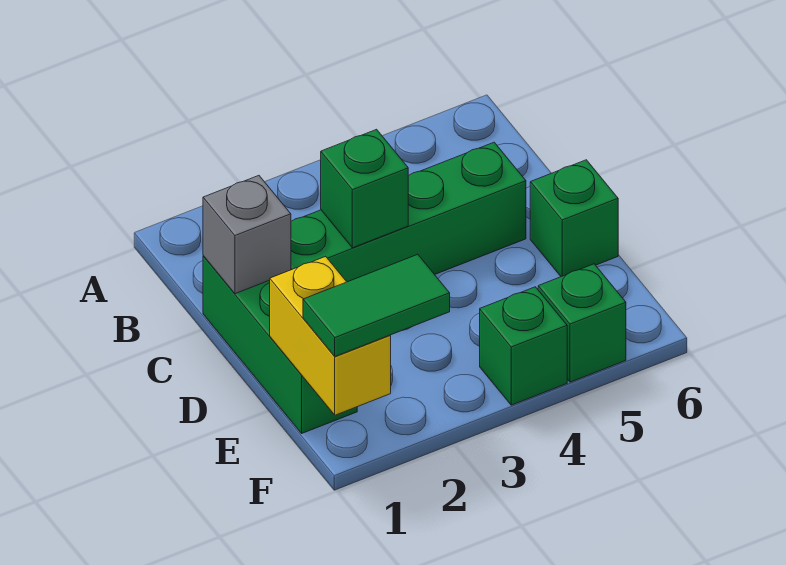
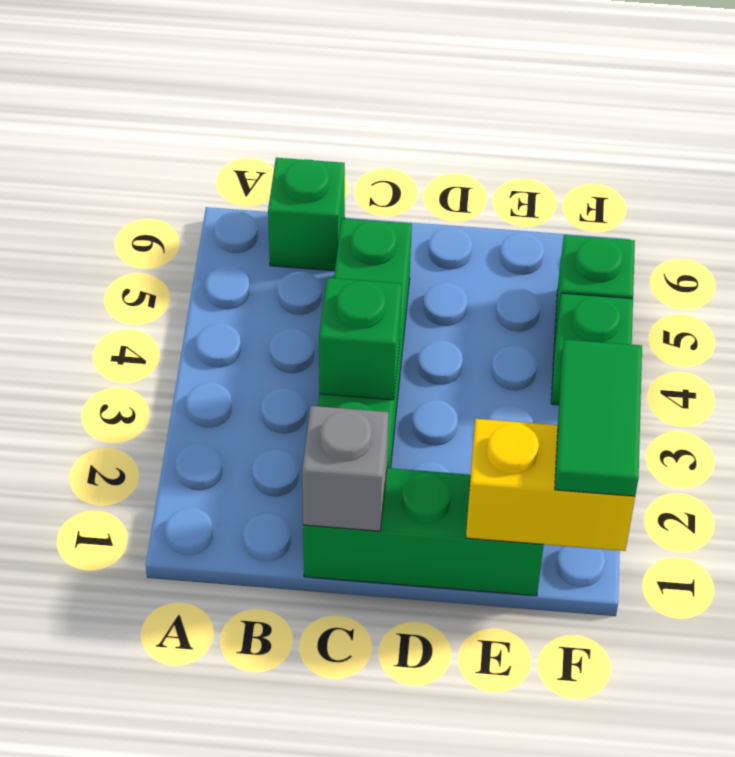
green 1x1 brick [530,160,618,277] -> green 1x1 brick moved to [268,158,345,271]

